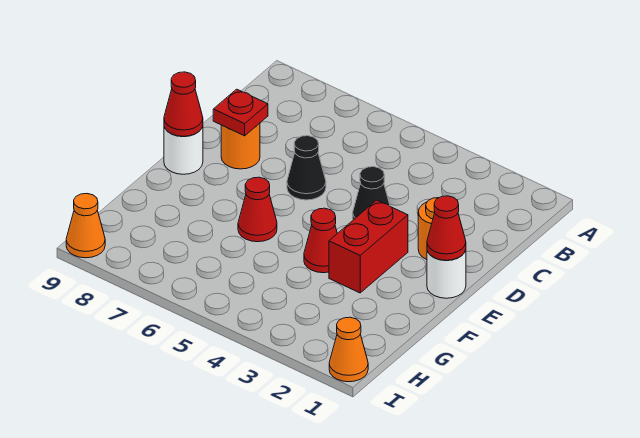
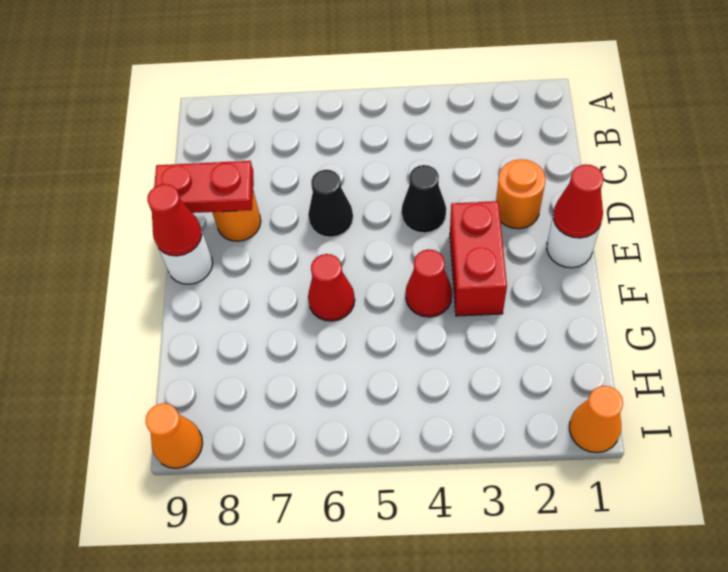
red 1x1 plate [213,89,268,136] -> red 1x2 plate [154,161,253,213]

